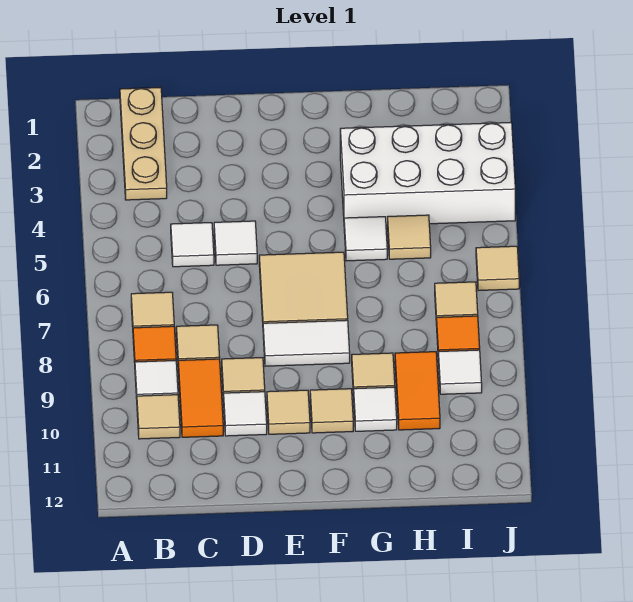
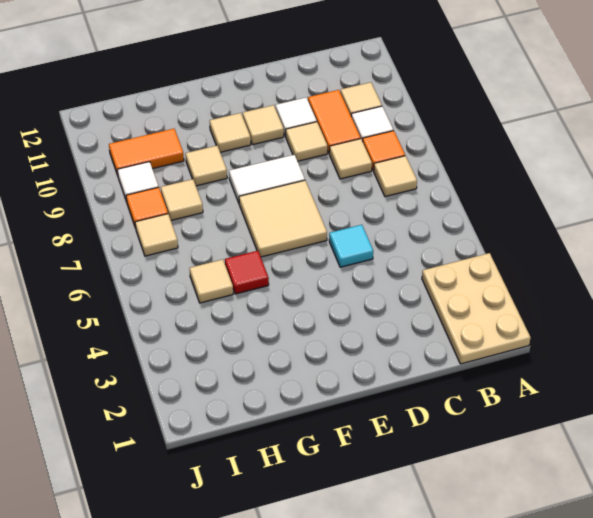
tan 1x3 plate [120,87,167,200] -> tan 2x3 plate [422,253,531,364]
white 1x1 tile [171,223,214,267] -> none
white 1x1 tile [214,221,257,265] -> cyan 1x1 tile [329,225,373,267]
white 2x4 brick [340,122,515,225] -> none
white 1x1 tile [344,217,387,261] -> red 1x1 tile [225,251,269,294]
white 1x1 tile [354,387,397,431] -> none
orange 1x2 tile [395,352,440,430] -> orange 1x2 tile turned to [109,129,184,175]
tan 1x1 tile [476,246,519,291] -> tan 1x1 tile moved to [161,179,203,220]

